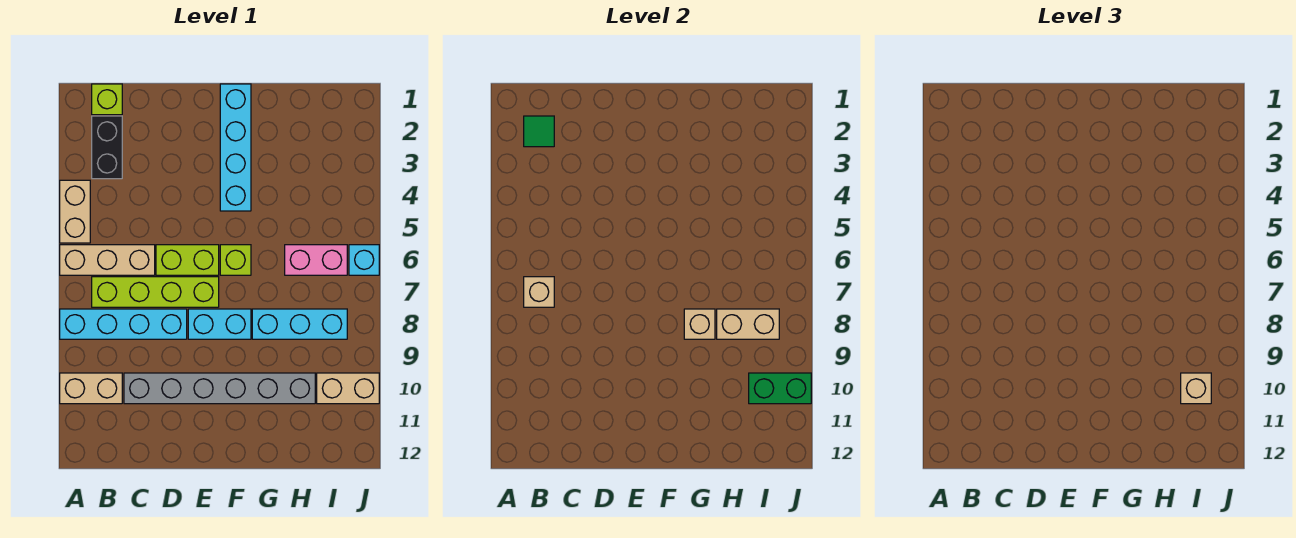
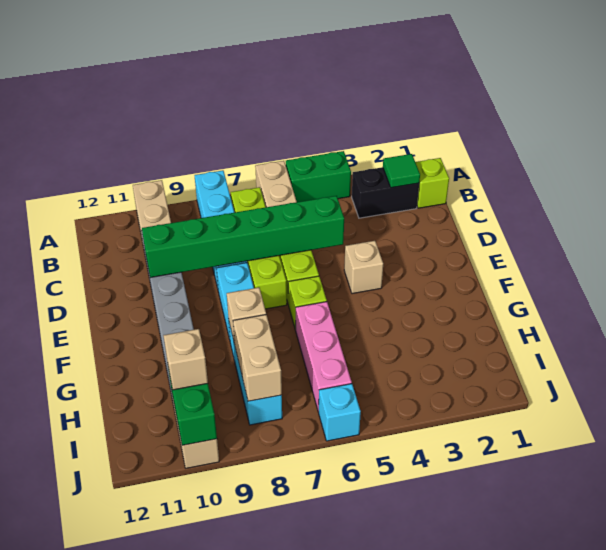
tan 1x2 brick [60,180,90,243] -> green 1x2 brick [286,151,351,202]
tan 1x1 brick [524,277,554,307] -> tan 1x1 brick moved to [344,241,383,294]
none -> green 1x6 brick [142,196,344,278]
cyan 1x4 brick [220,84,251,211] -> none
pink 1x2 brick [285,245,347,275] -> pink 1x3 brick [296,302,352,412]

